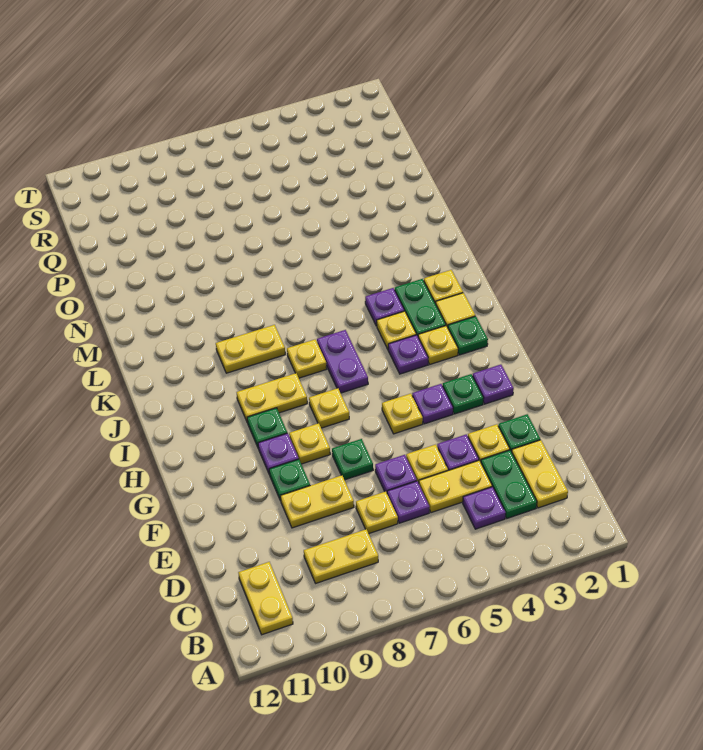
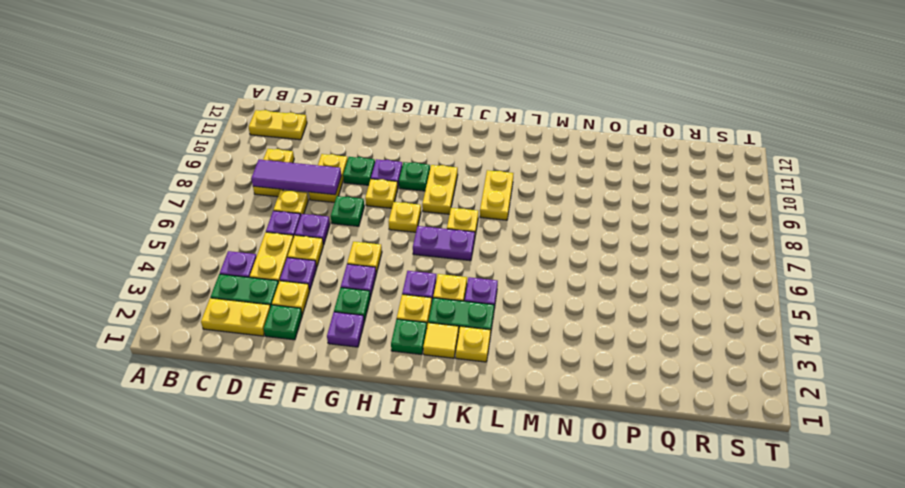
none -> purple 1x3 tile [251,160,341,195]

